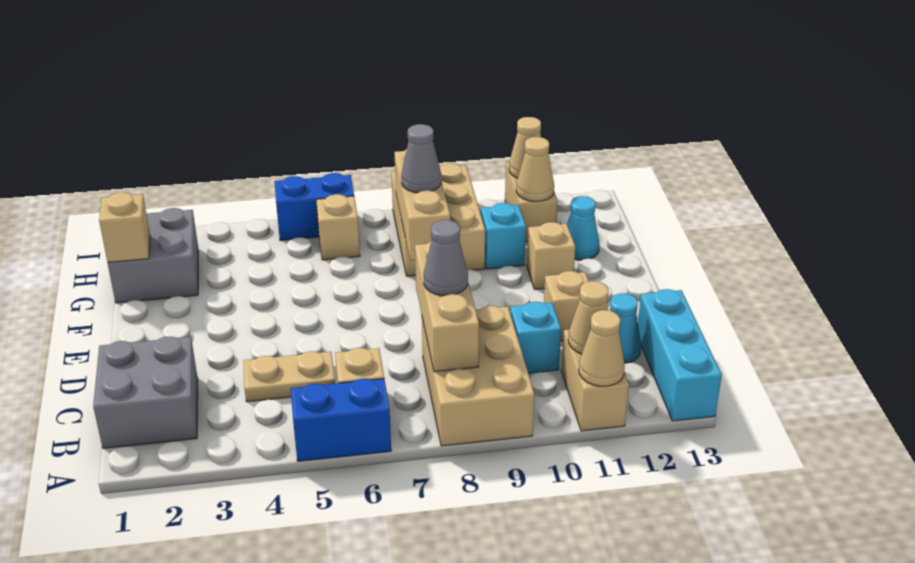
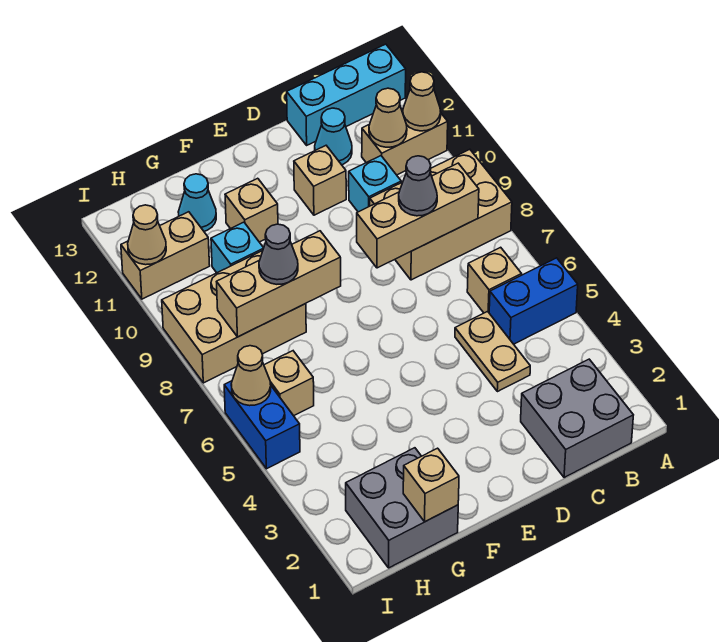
blue 1x2 brick [291,379,391,461] -> blue 1x2 brick turned to [489,258,578,344]
tan 1x1 cone [516,137,554,201] -> tan 1x1 cone moved to [231,346,271,406]

